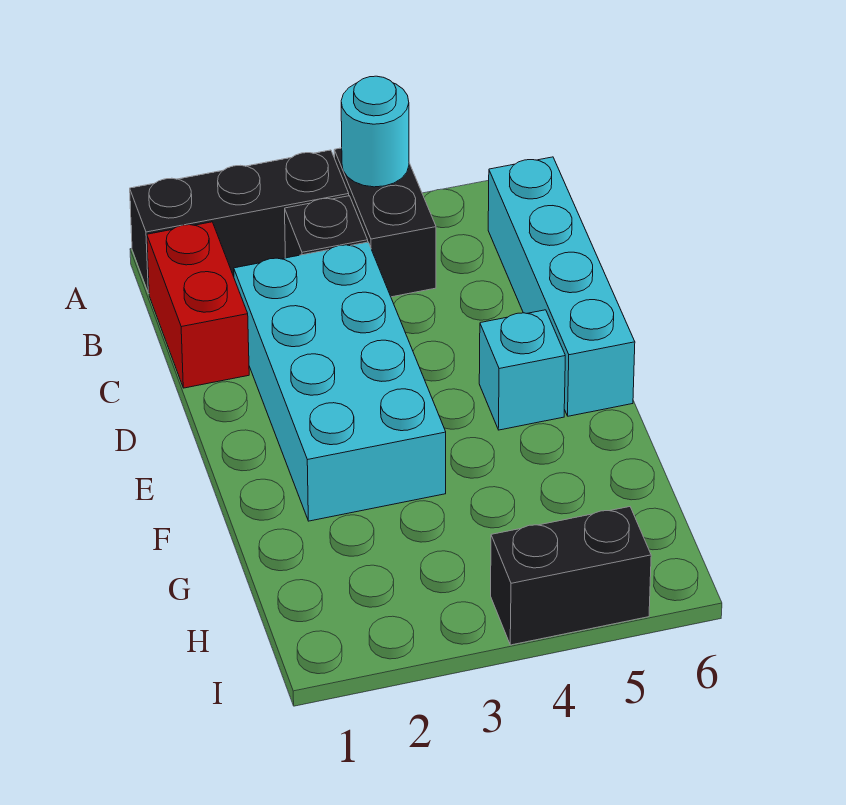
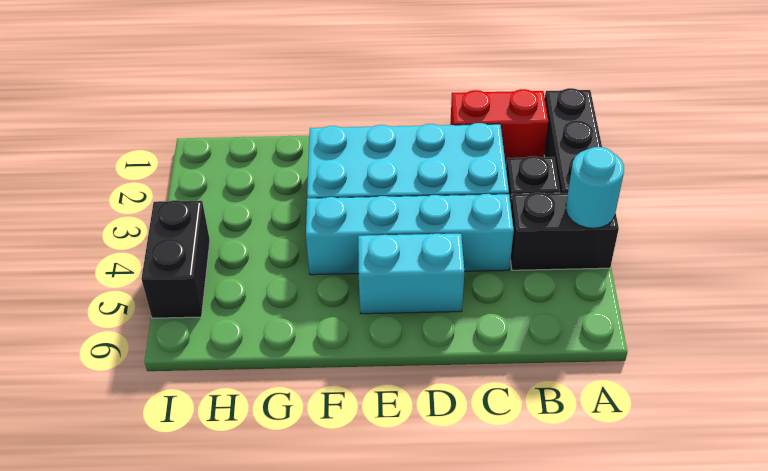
cyan 1x4 brick [488,157,635,416] -> cyan 1x4 brick moved to [306,194,514,275]
cyan 1x1 brick [479,310,565,430] -> cyan 1x2 brick [358,233,464,314]

